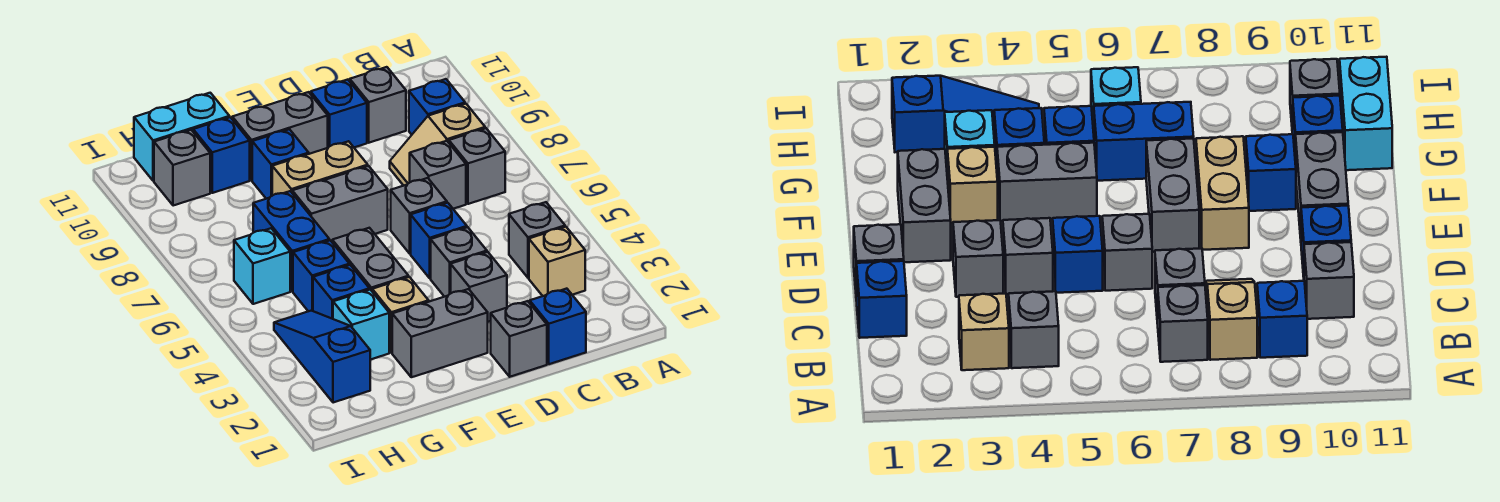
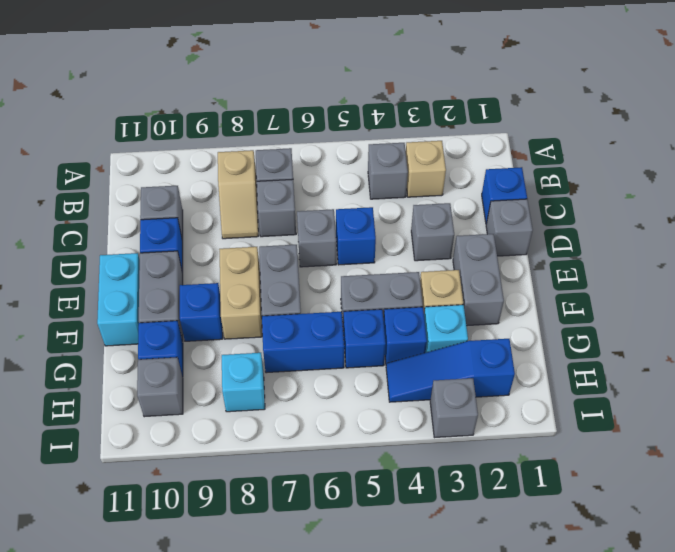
blue 1x1 brick [409,79,465,135] -> none
grey 1x1 brick [431,227,487,297] -> grey 1x1 brick moved to [430,378,478,438]
cyan 1x2 brick [134,93,230,181] -> cyan 1x2 brick moved to [97,253,140,346]
cyan 1x1 brick [234,228,290,304] -> cyan 1x1 brick moved to [222,353,265,412]

